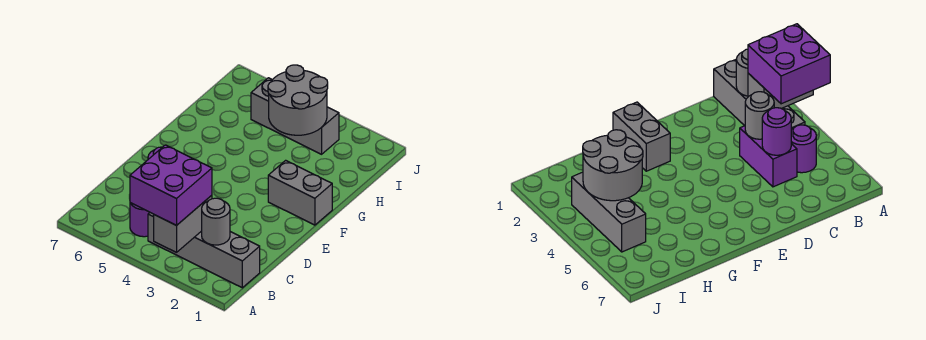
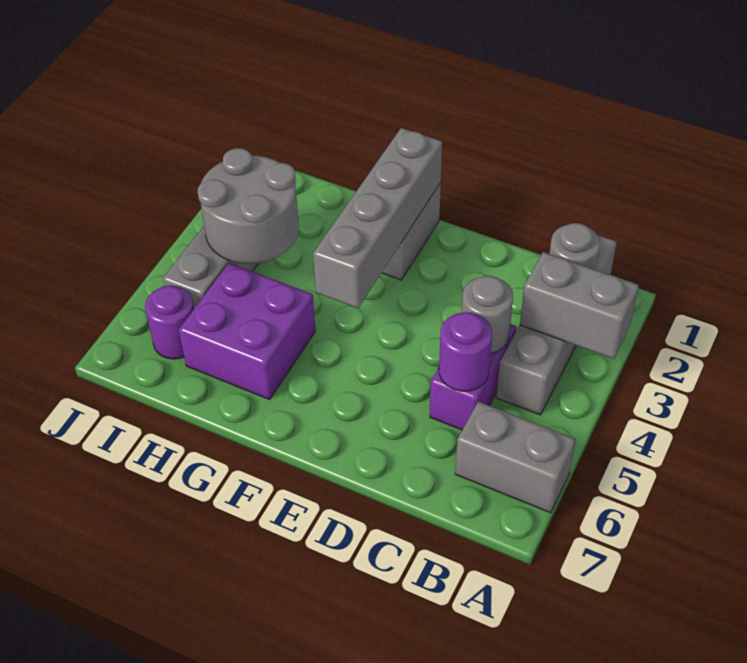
purple 2x2 brick [130,145,212,225] -> purple 2x2 brick moved to [179,263,315,400]
none -> grey 1x2 brick [455,402,576,513]
purple 1x1 round brick [130,203,150,237] -> purple 1x1 round brick moved to [145,286,194,359]
none -> grey 1x4 brick [313,128,442,308]

